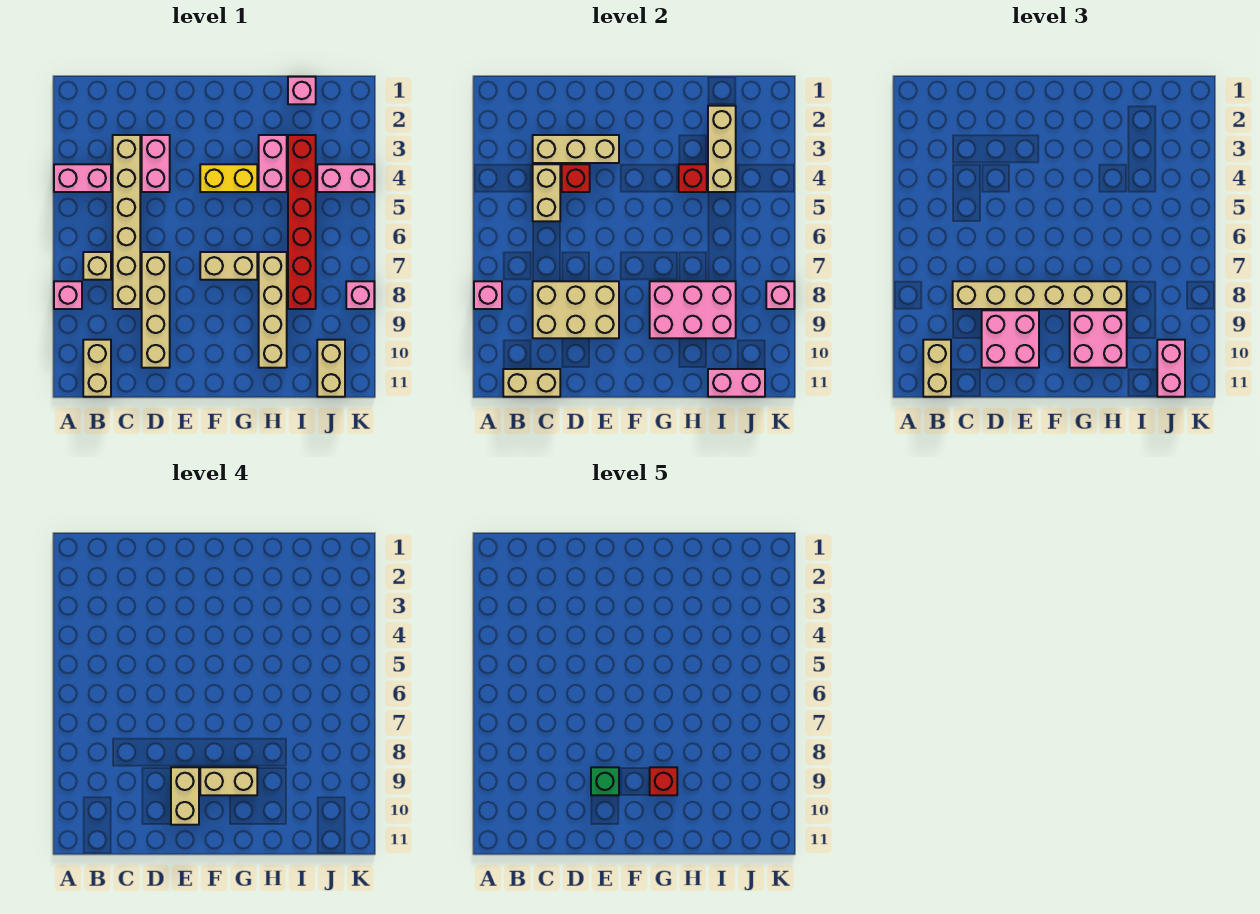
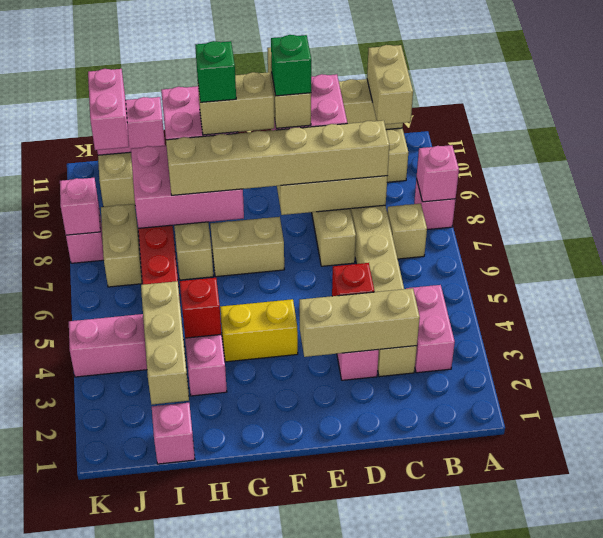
pink 1x2 brick [54,164,111,192] -> pink 1x2 brick turned to [406,285,455,373]
tan 1x2 brick [533,164,560,221] -> tan 1x2 brick moved to [101,204,142,287]
red 1x1 brick [650,767,677,795] -> green 1x1 brick [195,41,236,102]

